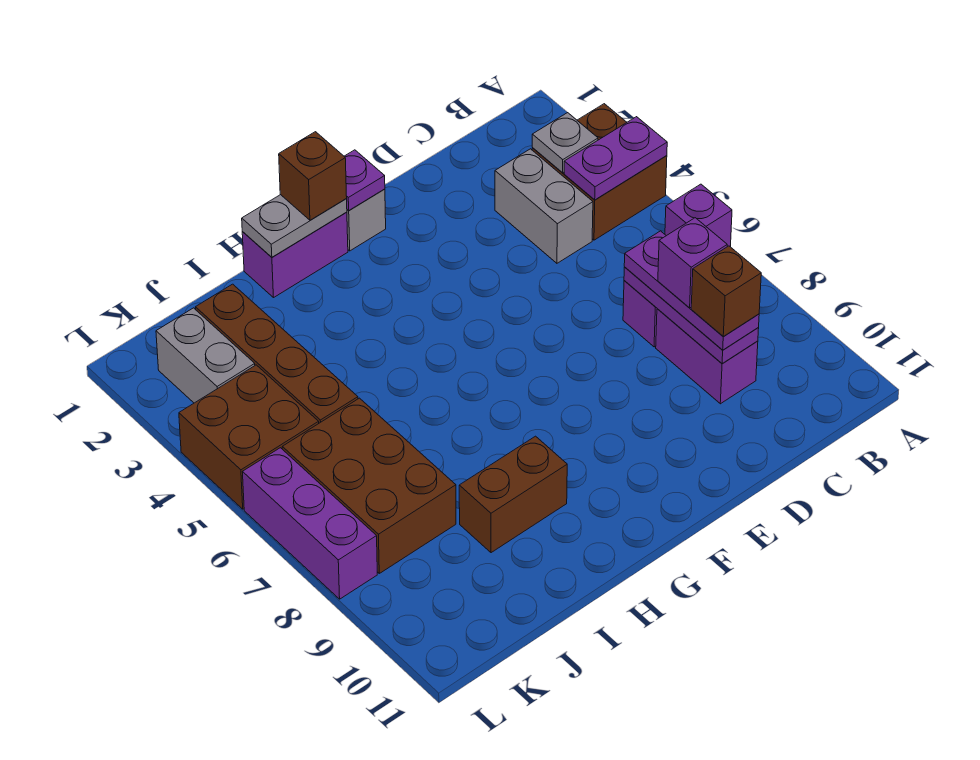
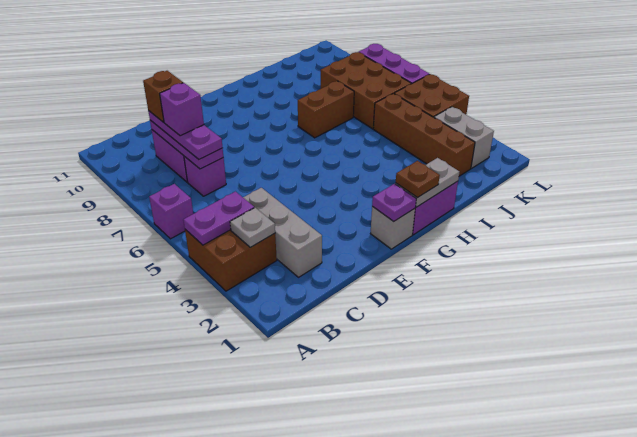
grey 1x2 brick [495,149,593,263] -> grey 1x3 brick [243,188,322,277]
brown 1x1 brick [279,132,347,220] -> brown 1x1 plate [396,161,440,197]
brown 1x2 brick [459,436,567,553] -> brown 1x2 brick moved to [298,81,354,138]

